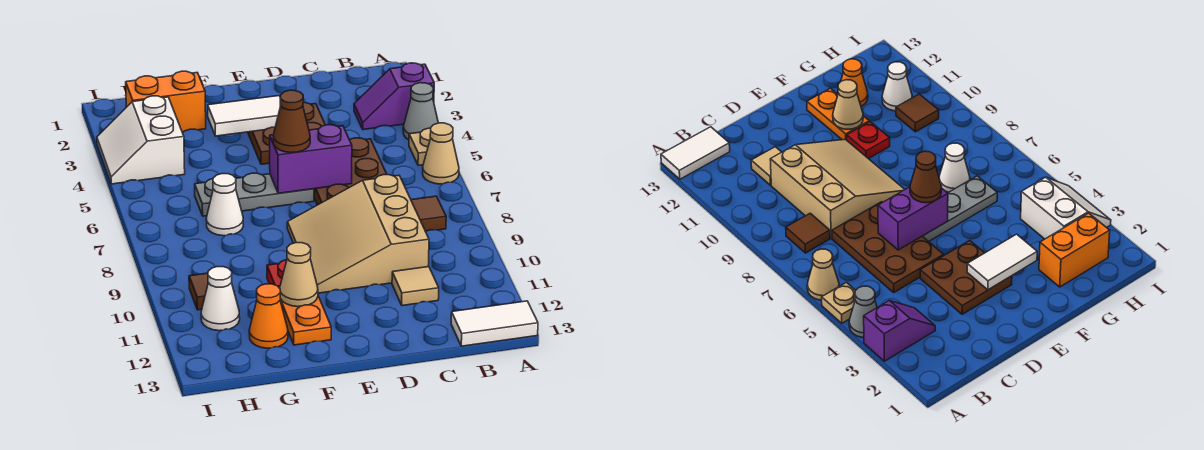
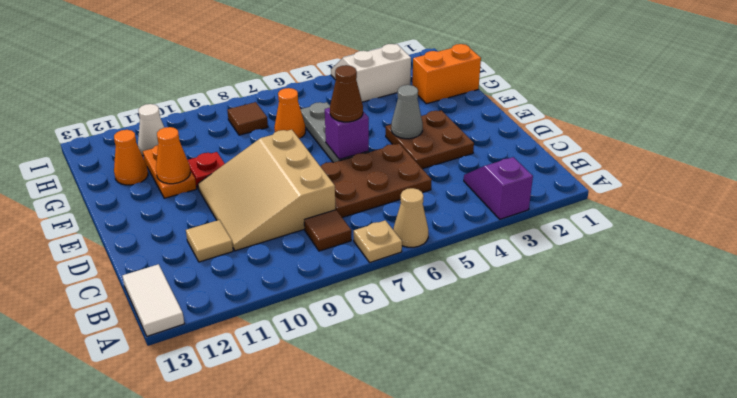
grey 1x1 cone [403,83,438,140] -> grey 1x1 cone moved to [391,85,423,139]
tan 1x1 plate [409,128,431,165] -> tan 1x1 plate moved to [354,220,402,262]
tan 3x3 slope [287,175,429,293] -> tan 3x3 slope turned to [198,130,336,251]
purple 1x2 brick [270,125,352,193] -> purple 1x1 brick [325,108,369,159]
white 1x2 tile [208,96,281,136] -> none
orange 1x2 plate [279,287,331,345] -> orange 1x2 plate turned to [143,145,196,198]
tan 1x1 cone [280,243,318,307] -> orange 1x1 cone [156,127,190,184]
orange 1x2 brick [126,71,206,132] -> orange 1x2 brick turned to [412,44,481,104]
white 1x1 cone [206,174,243,236] -> orange 1x1 cone [274,88,306,138]
brown 1x1 tile [189,273,208,310] -> brown 1x1 tile moved to [227,102,268,135]

